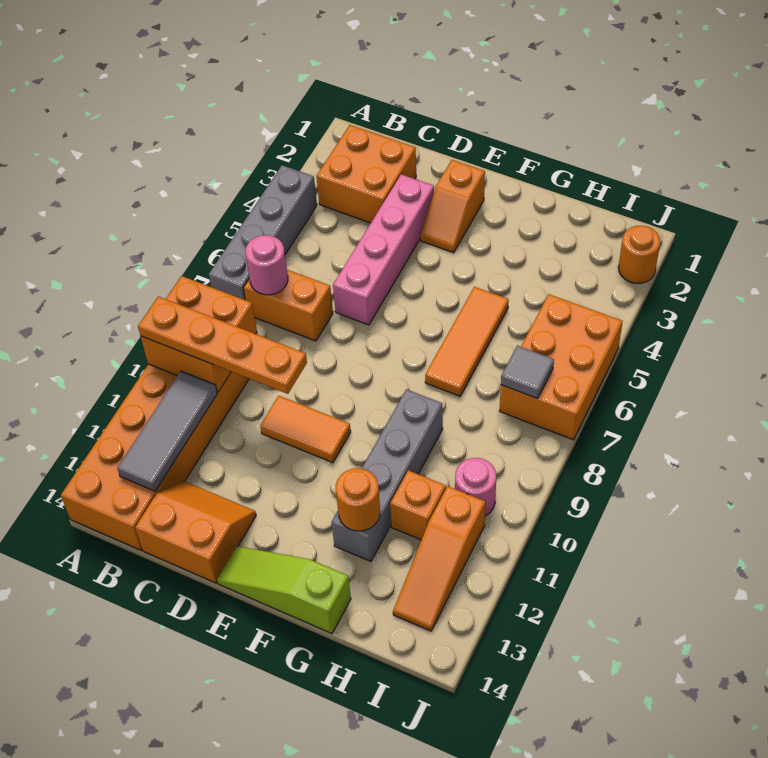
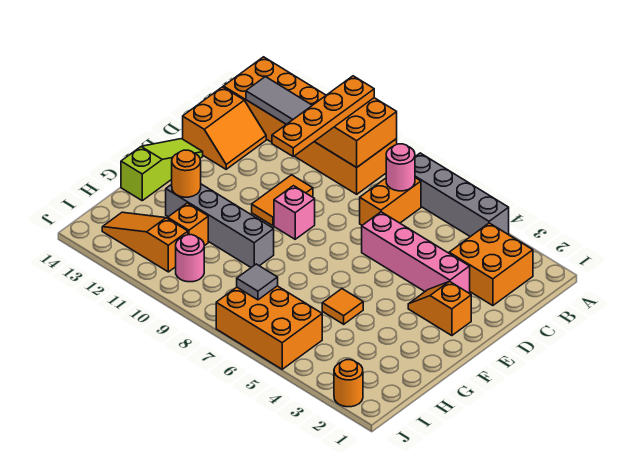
none -> pink 1x1 brick [274,186,315,239]
orange 1x3 tile [425,287,509,396] -> orange 1x1 tile [322,289,363,324]

